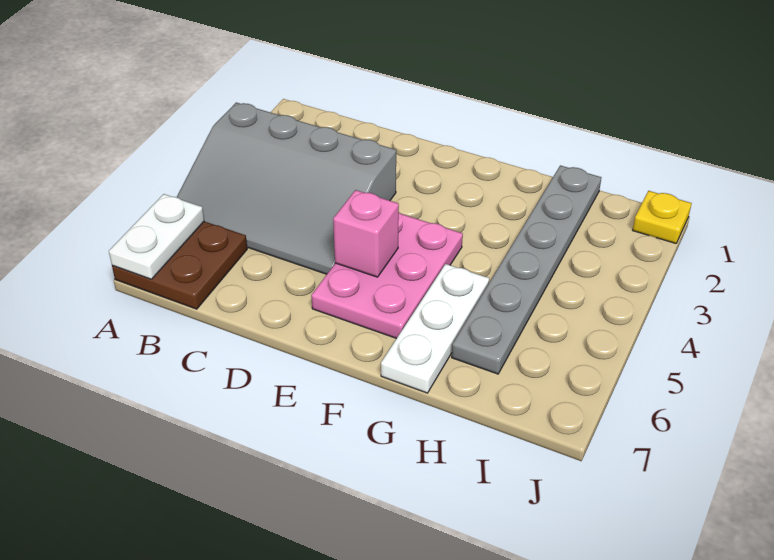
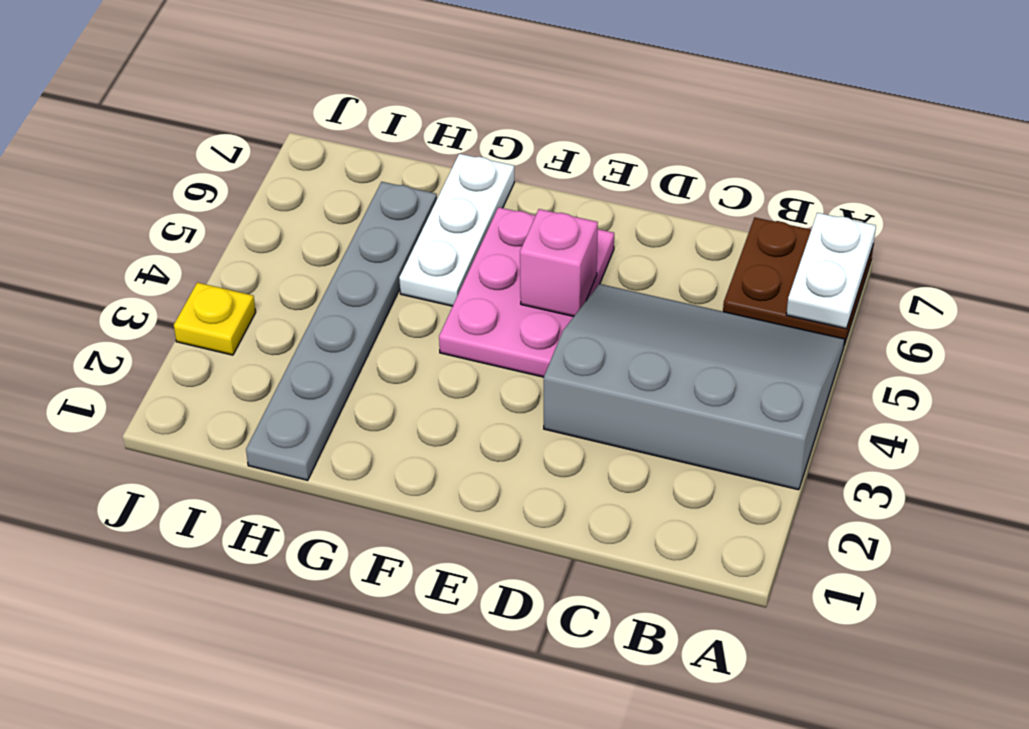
yellow 1x1 plate [633,191,692,243] -> yellow 1x1 plate moved to [174,282,256,355]

